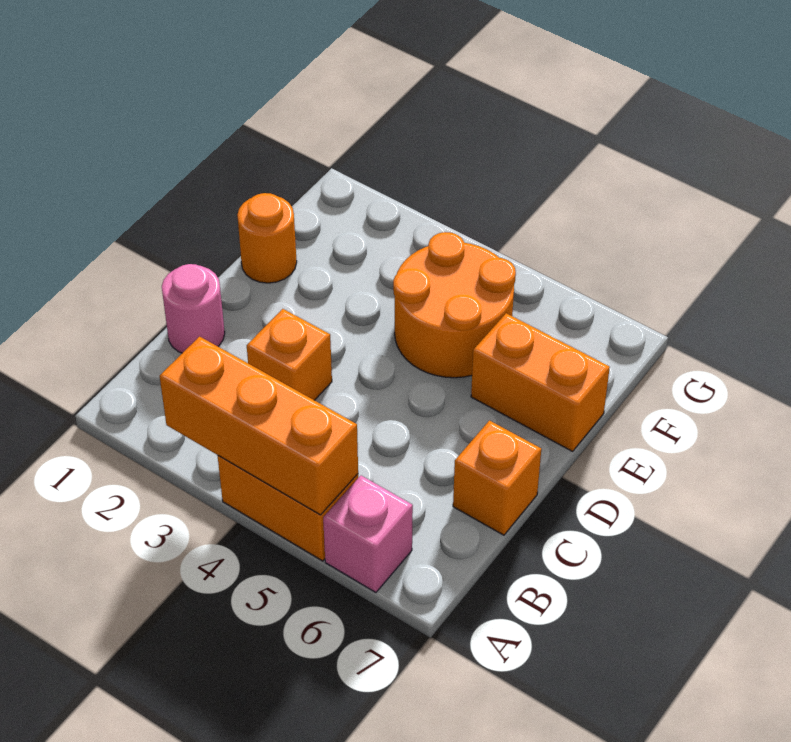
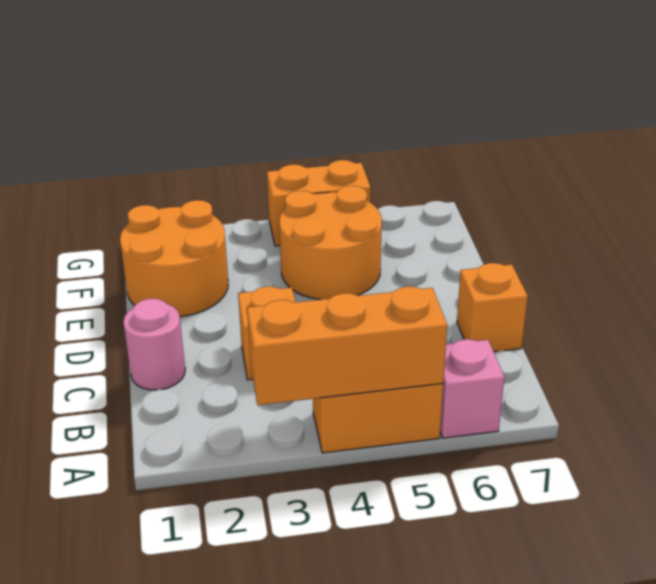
orange 1x1 round brick [237,193,297,283] -> orange 2x2 round brick [120,200,228,317]
orange 1x2 brick [471,313,610,451] -> orange 1x2 brick moved to [267,160,370,246]

